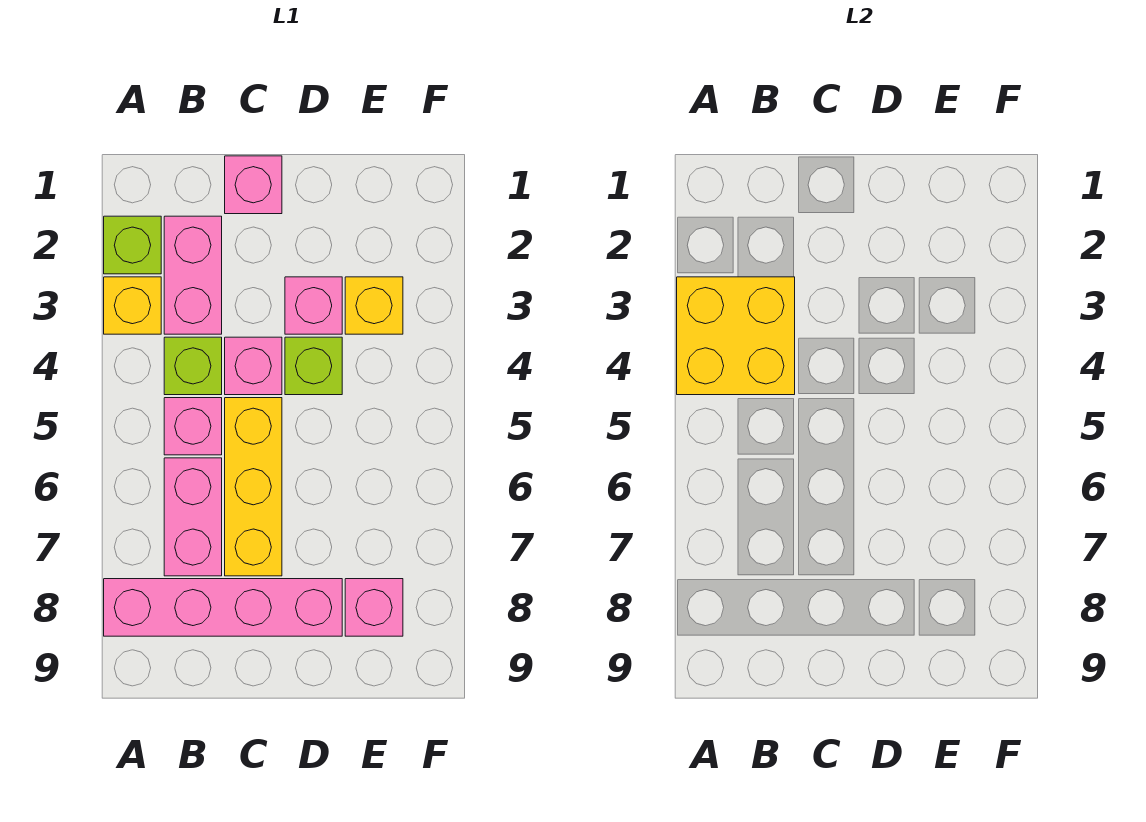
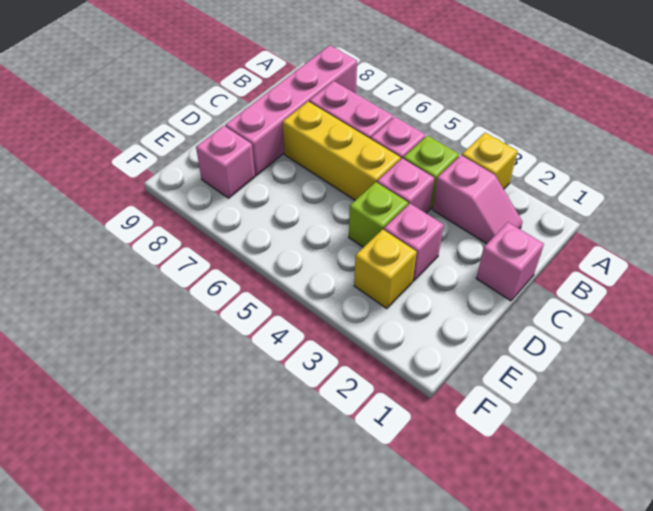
lime 1x1 brick [104,216,161,274] -> none
yellow 2x2 brick [677,277,795,395] -> none
pink 1x2 brick [164,216,222,334] -> pink 1x2 slope [432,155,522,244]

